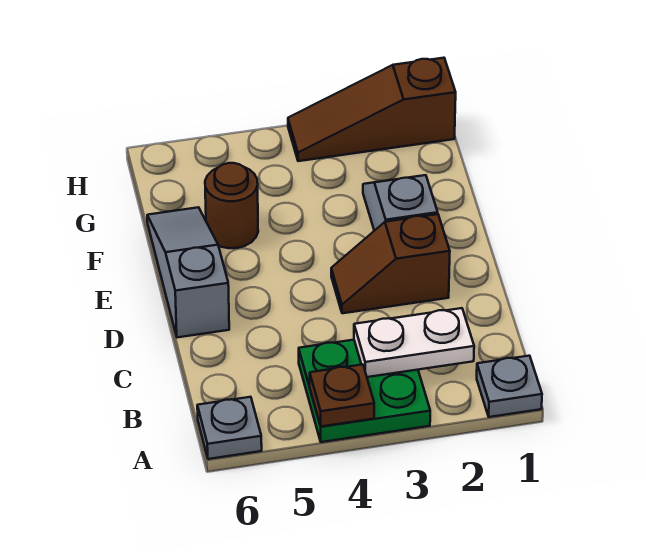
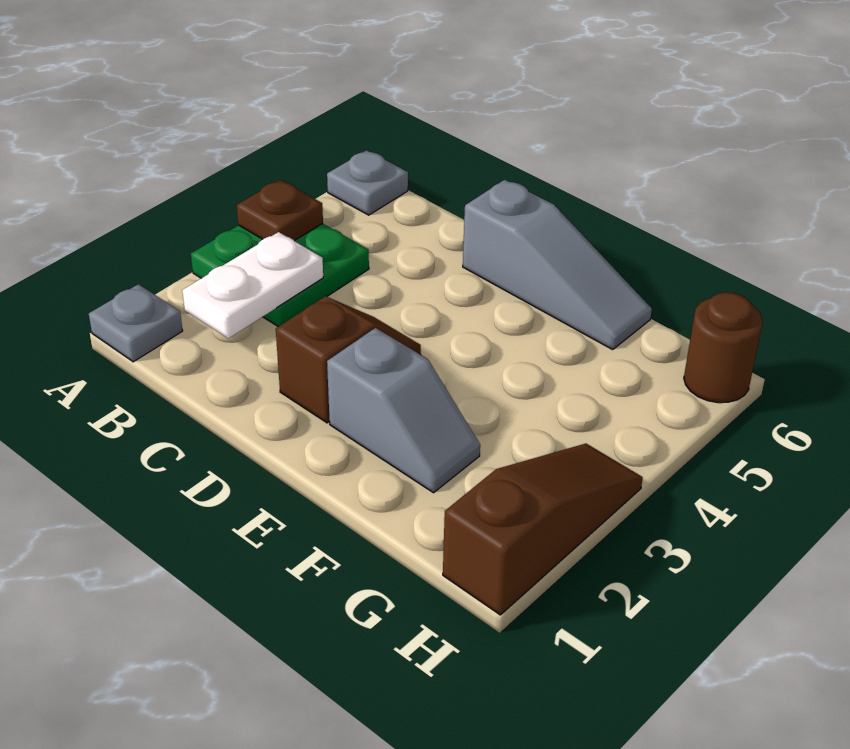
brown 1x1 round brick [205,163,258,248] -> brown 1x1 round brick moved to [684,292,763,403]

